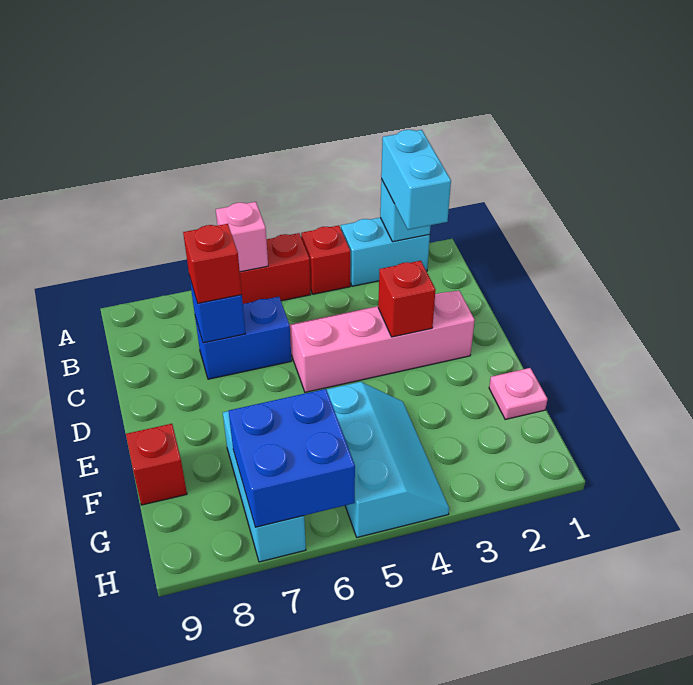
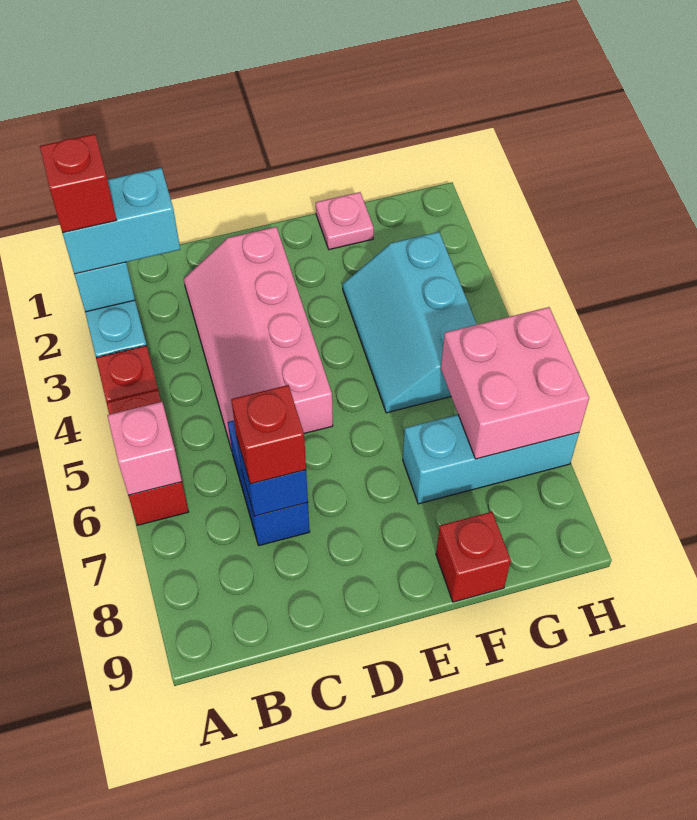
red 1x1 brick [378,261,436,337] -> red 1x1 brick moved to [40,134,116,233]
cyan 2x3 slope [327,382,449,537] -> cyan 2x3 slope turned to [343,232,477,413]
blue 2x2 brick [229,389,355,527] -> pink 2x2 brick [441,307,589,459]

